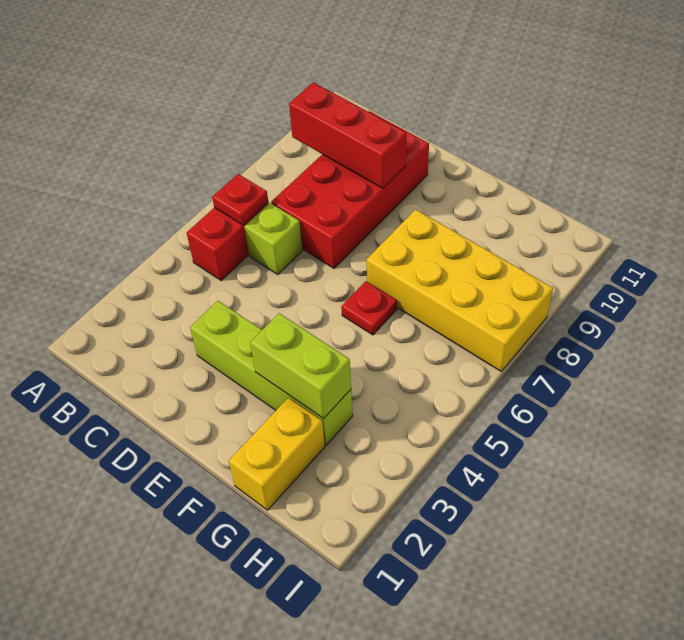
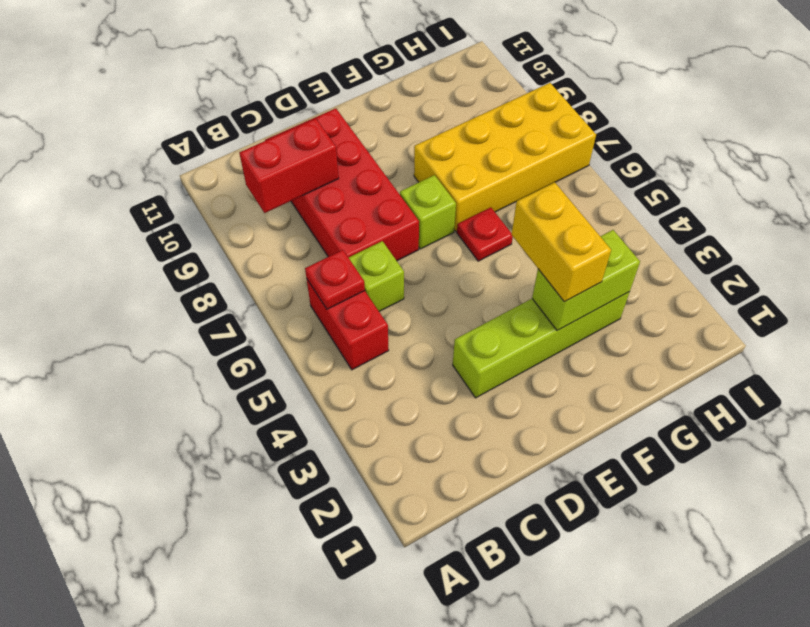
red 1x3 brick [289,82,406,188] -> red 1x2 brick [239,118,339,213]
none -> lime 1x1 brick [400,175,456,249]
yellow 1x2 brick [229,398,325,510] -> yellow 1x2 brick moved to [512,182,611,302]

